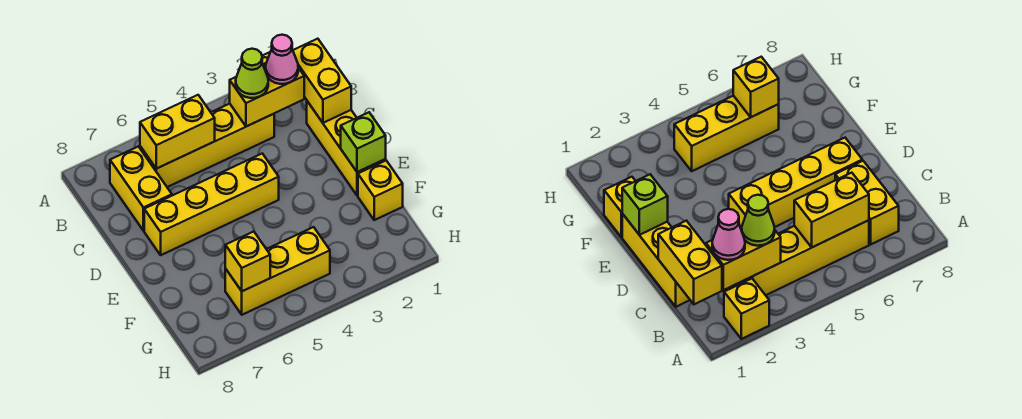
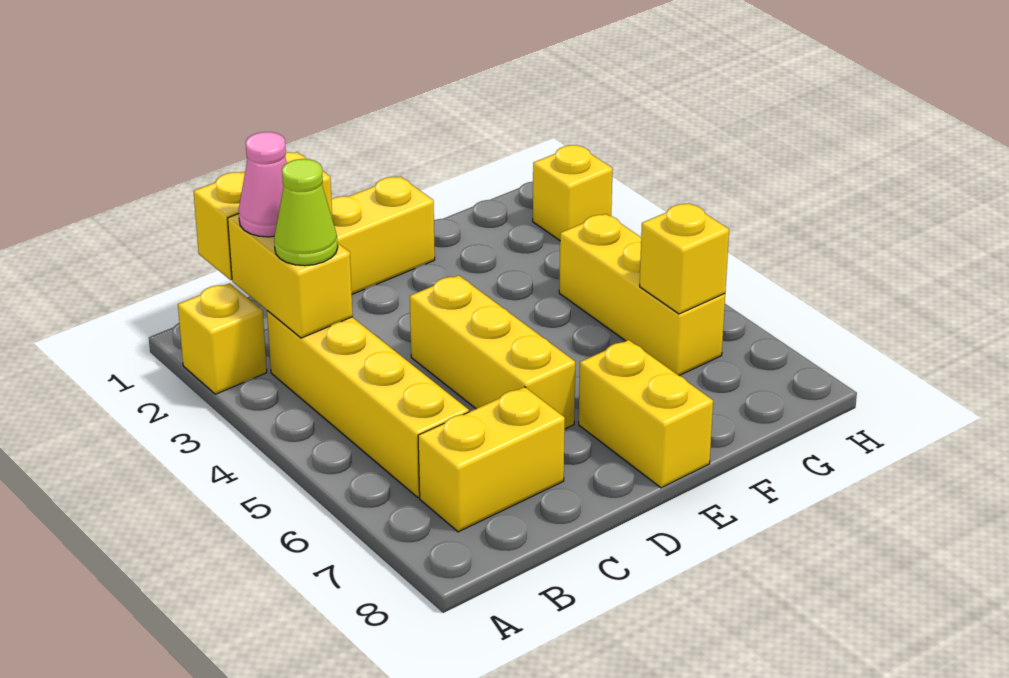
yellow 1x2 brick [140,95,215,169] -> yellow 1x2 brick moved to [579,340,713,488]
yellow 1x4 brick [144,154,279,255] -> yellow 1x3 brick [410,275,575,429]
lime 1x1 brick [341,112,386,172] -> none
yellow 1x1 brick [358,161,403,220] -> yellow 1x1 brick moved to [533,145,613,240]

